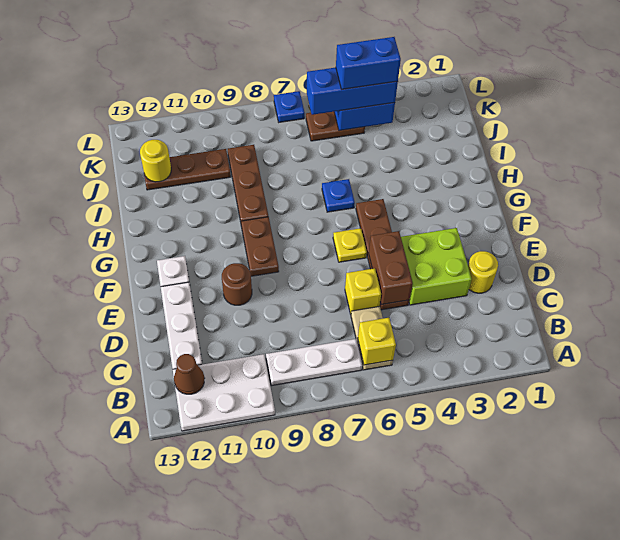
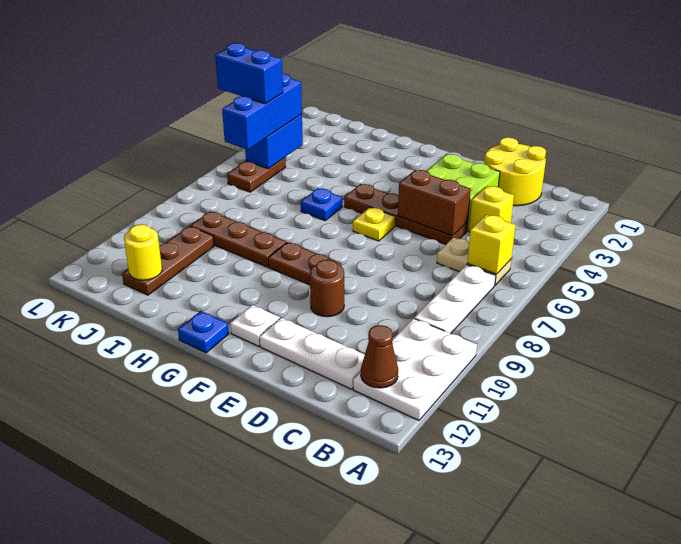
yellow 1x1 round brick [468,251,498,293] -> yellow 2x2 round brick [484,137,546,206]
yellow 1x1 brick [345,268,381,314] -> yellow 1x1 brick moved to [469,186,514,232]
blue 1x2 brick [336,37,401,90] -> blue 1x2 brick turned to [215,43,283,104]
blue 1x1 plate [274,91,305,122] -> blue 1x1 plate moved to [178,311,229,353]

